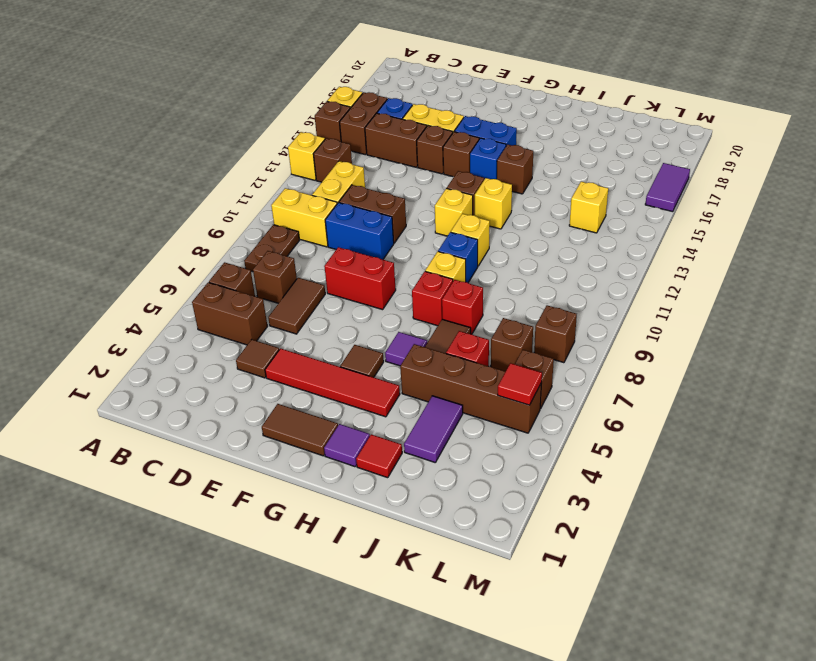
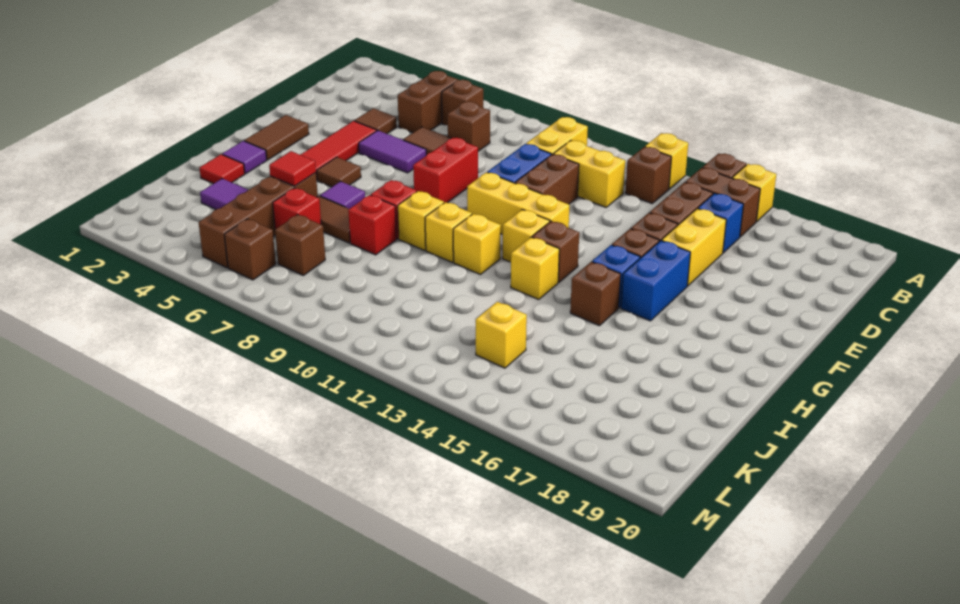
brown 1x2 plate [244,225,300,272] -> none
none -> yellow 1x3 brick [467,172,569,234]
blue 1x1 brick [438,232,478,283] -> yellow 1x1 brick [425,202,472,262]
red 1x1 tile [498,363,542,405] -> red 1x1 tile moved to [269,151,316,186]
brown 1x1 brick [534,305,577,363] -> none
purple 1x2 tile [645,163,690,212] -> purple 1x2 tile moved to [359,130,426,173]

